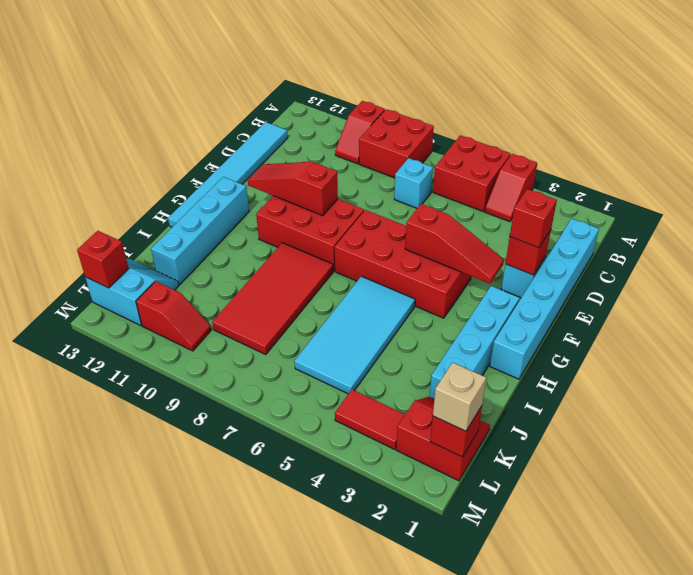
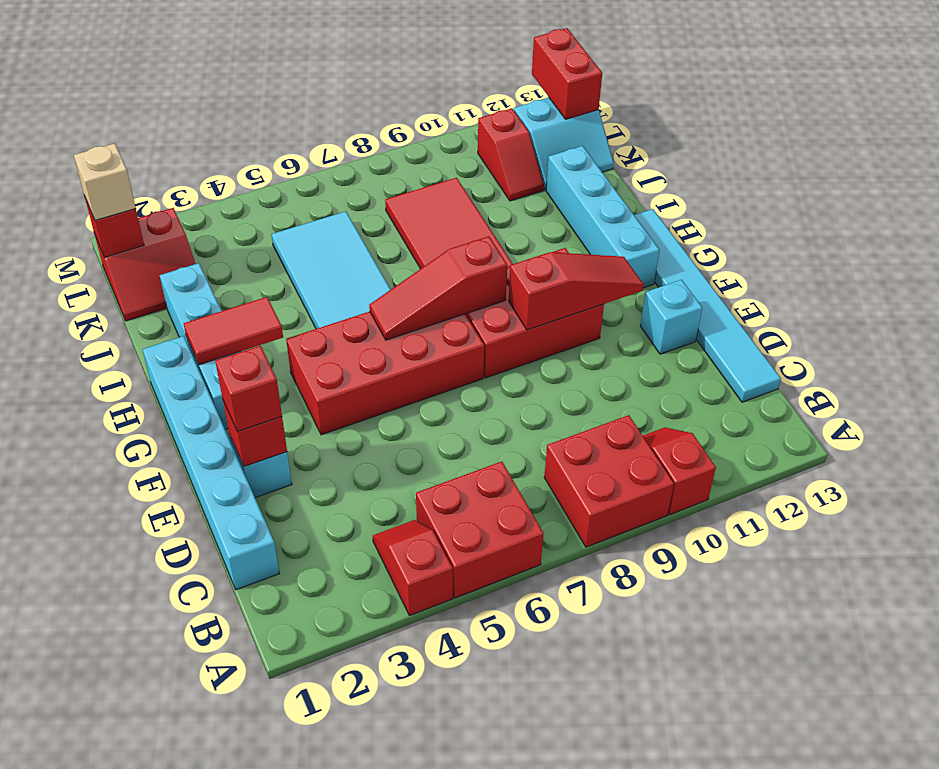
cyan 1x1 brick [394,158,433,208] -> cyan 1x1 brick moved to [640,280,702,354]
red 1x3 slope [405,204,504,284] -> red 1x3 slope moved to [369,236,507,340]
red 1x2 tile [335,390,405,449] -> red 1x2 tile moved to [184,297,283,365]
red 1x2 slope [136,281,211,351] -> red 1x2 slope turned to [478,108,544,201]
red 1x1 brick [77,231,129,288] -> red 1x2 brick [532,28,602,119]

